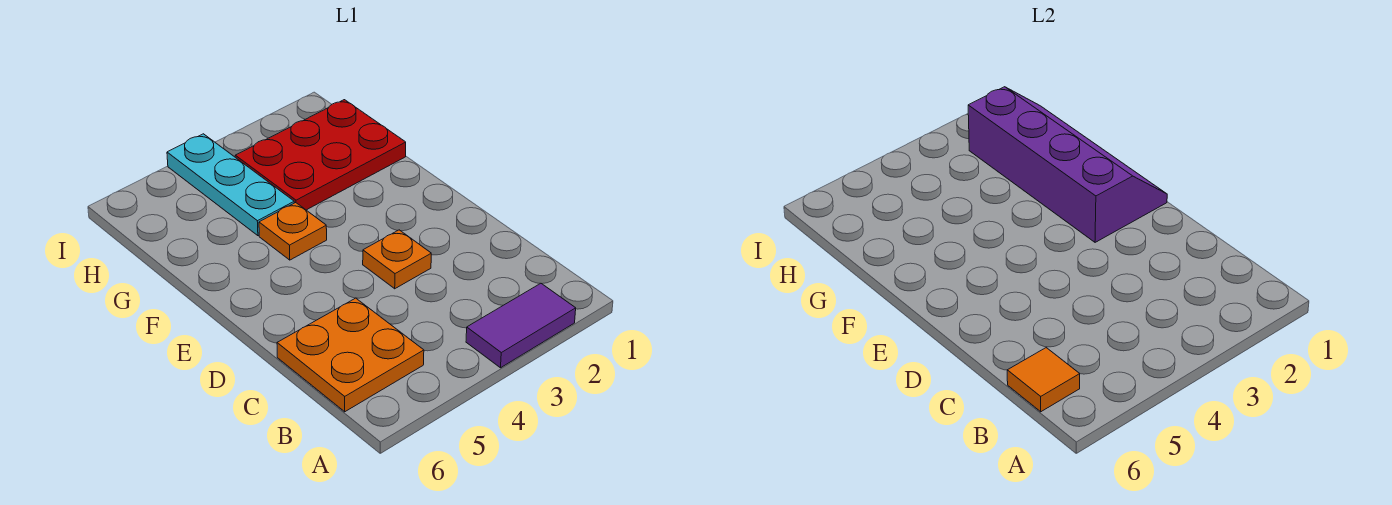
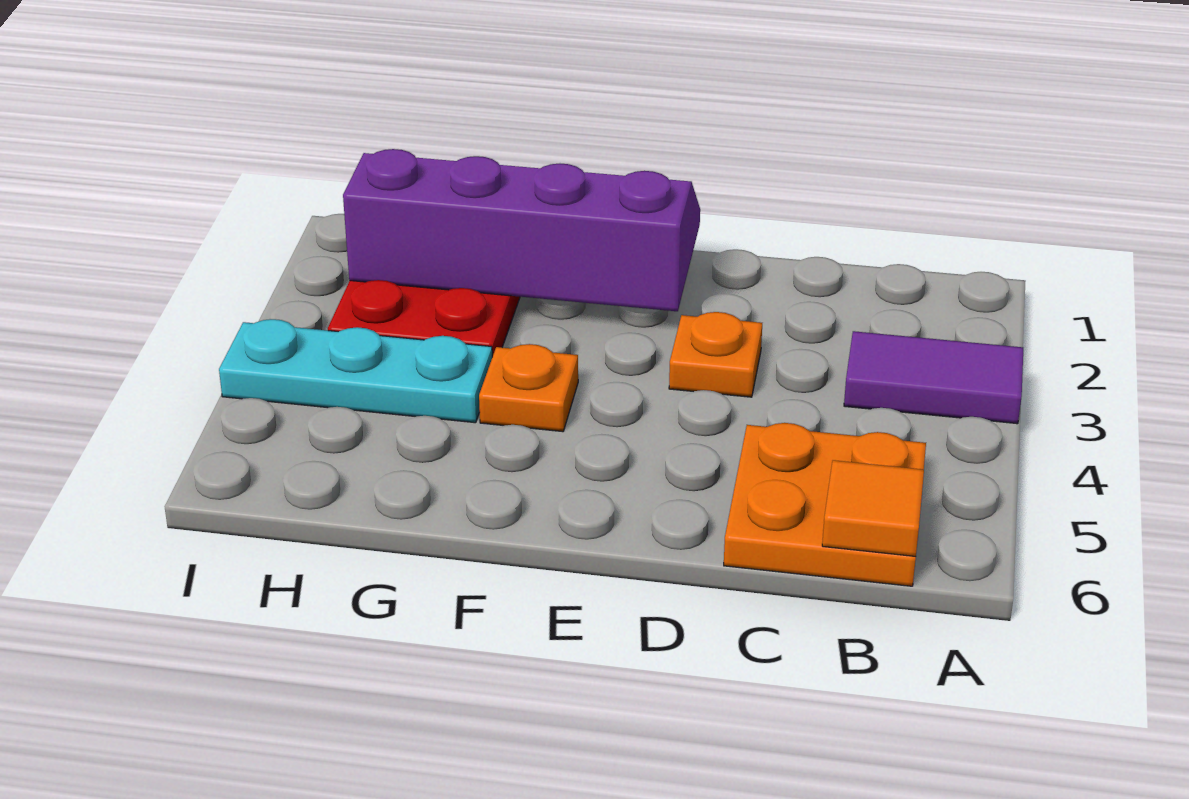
purple 1x2 tile [466,283,576,368] -> purple 1x2 tile turned to [844,331,1023,424]

